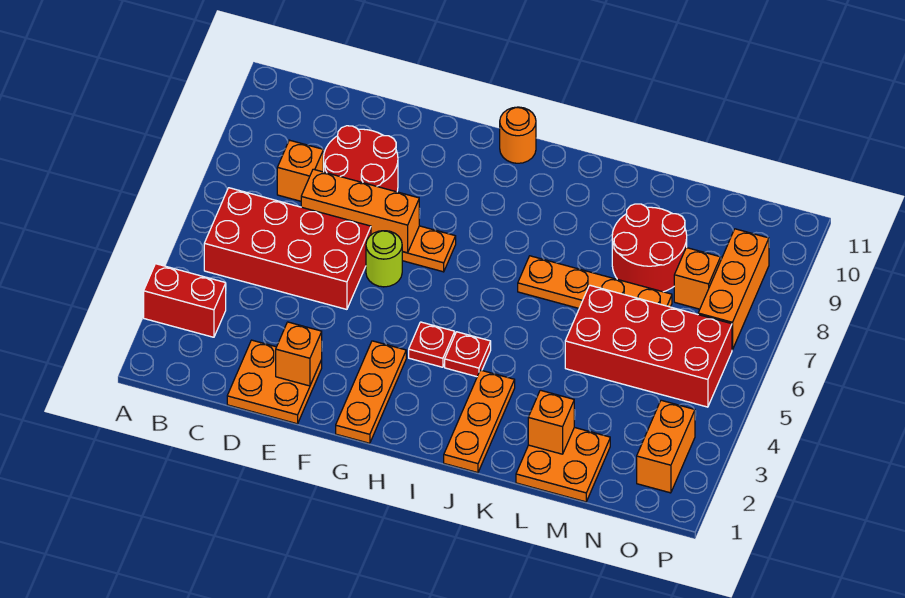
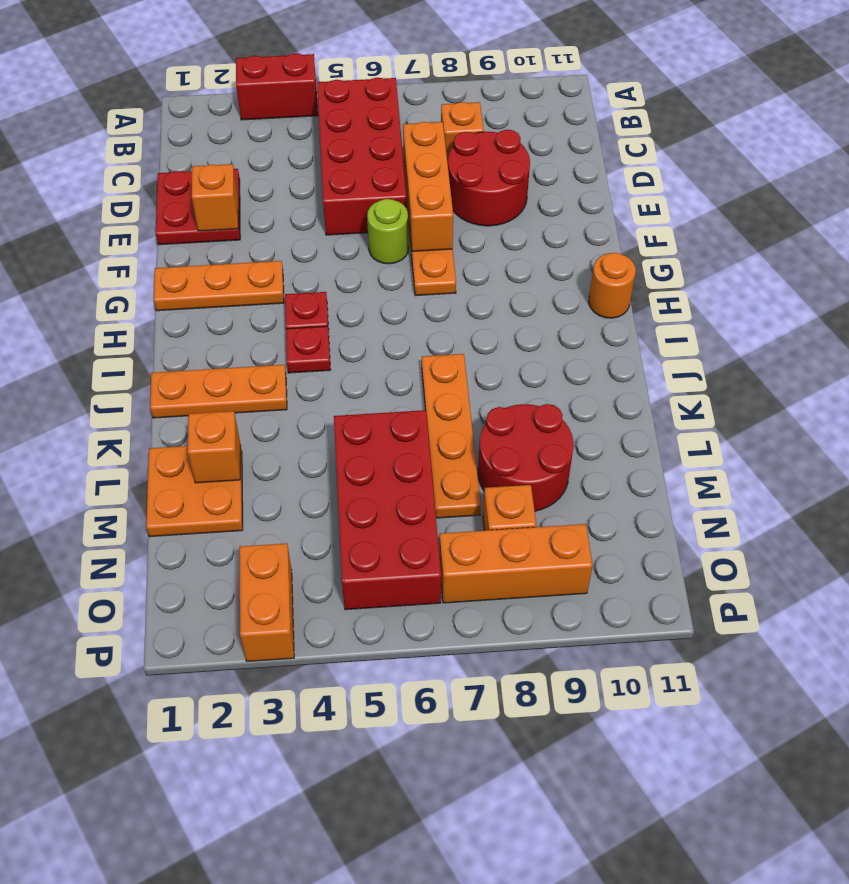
red 1x2 brick [144,264,226,337] -> red 1x2 brick turned to [236,54,318,120]
orange 2x2 plate [227,340,322,424] -> red 2x2 plate [156,169,240,245]
orange 1x2 brick [637,400,695,493] -> orange 1x2 brick turned to [239,543,294,661]

